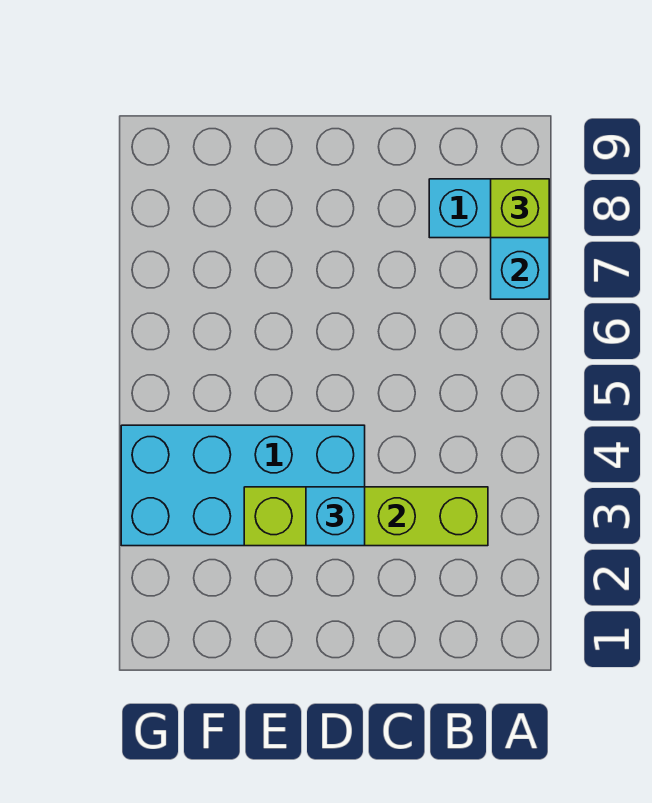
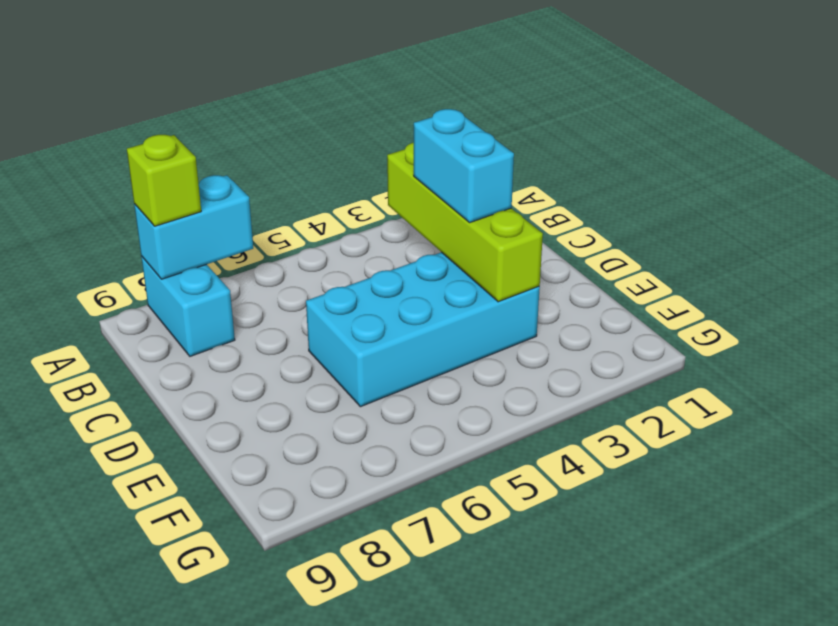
cyan 2x4 brick [121,425,365,546] -> cyan 2x4 brick turned to [306,252,540,407]
cyan 1x1 brick [306,487,365,546] -> cyan 1x2 brick [414,109,514,222]

